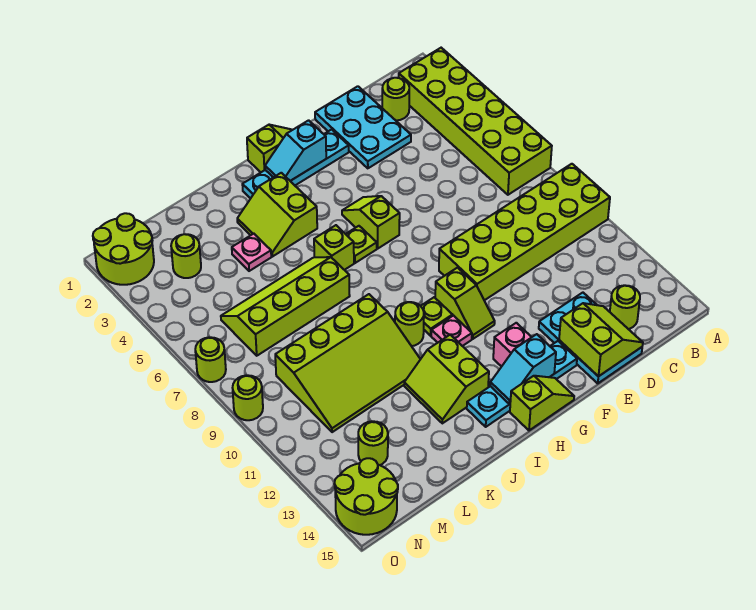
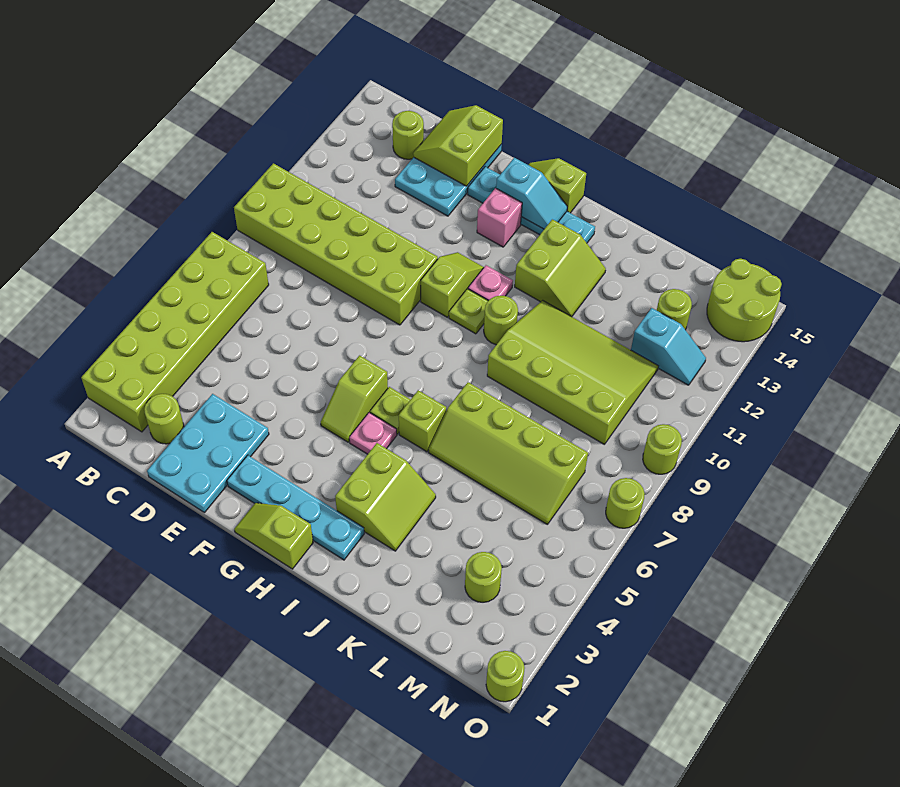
cyan 1x2 slope [265,120,326,181] -> cyan 1x2 slope moved to [631,308,706,385]
pink 1x1 plate [232,234,271,271] -> pink 1x1 plate moved to [349,413,397,454]
lime 2x2 round brick [93,213,154,285] -> lime 1x1 round brick [486,651,525,702]

